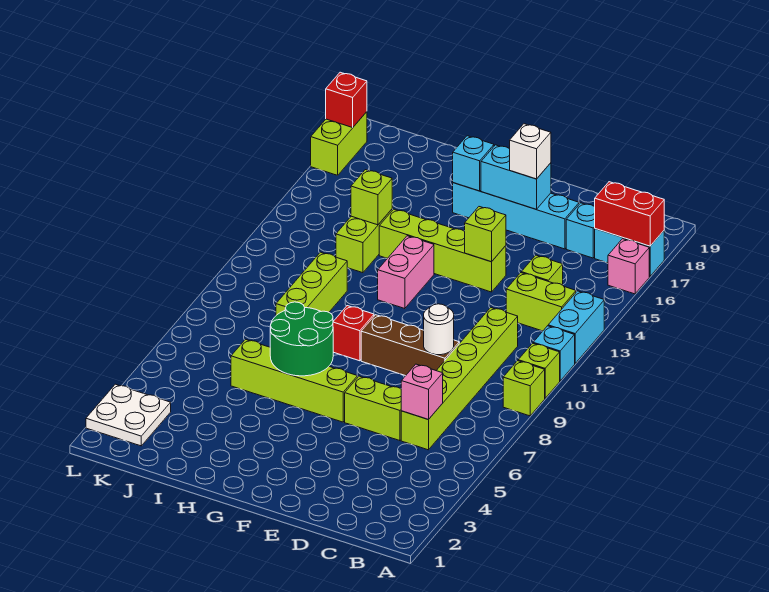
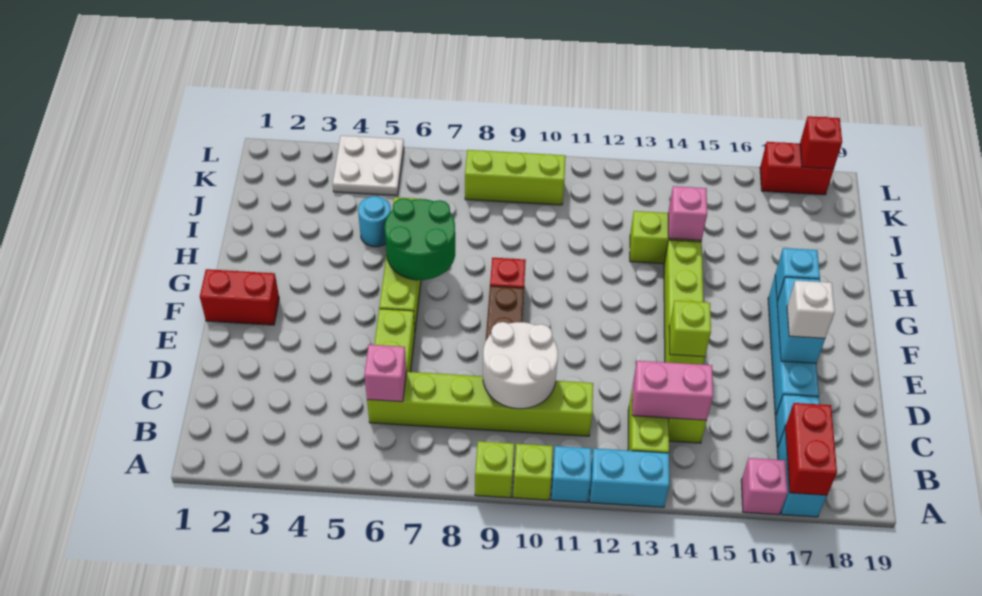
white 1x1 round brick [424,304,454,355] -> white 2x2 round brick [483,322,558,409]
none -> red 1x2 brick [200,269,279,325]
pink 1x2 brick [378,236,434,309] -> pink 1x2 brick moved to [632,361,713,420]
none -> cyan 1x1 round brick [358,196,391,247]
lime 1x3 brick [276,252,347,315] -> lime 1x3 brick moved to [465,150,566,205]
lime 1x1 brick [351,170,392,225] -> pink 1x1 brick [668,186,707,240]
white 2x2 plate [86,384,171,446] -> white 2x2 plate moved to [333,136,404,196]
lime 1x2 brick [311,112,367,175] -> red 1x2 brick [760,142,834,195]

